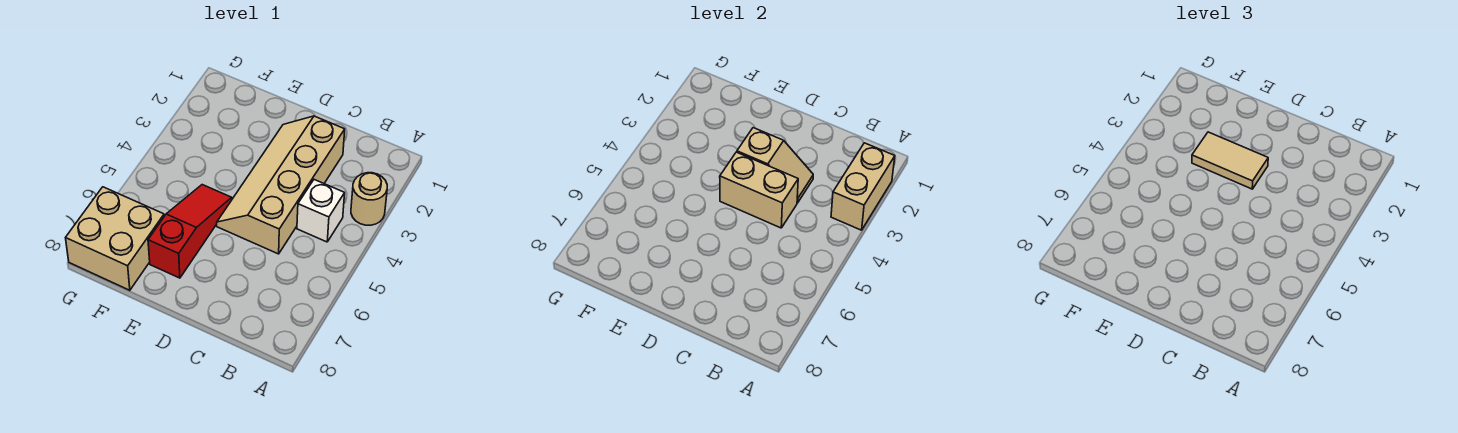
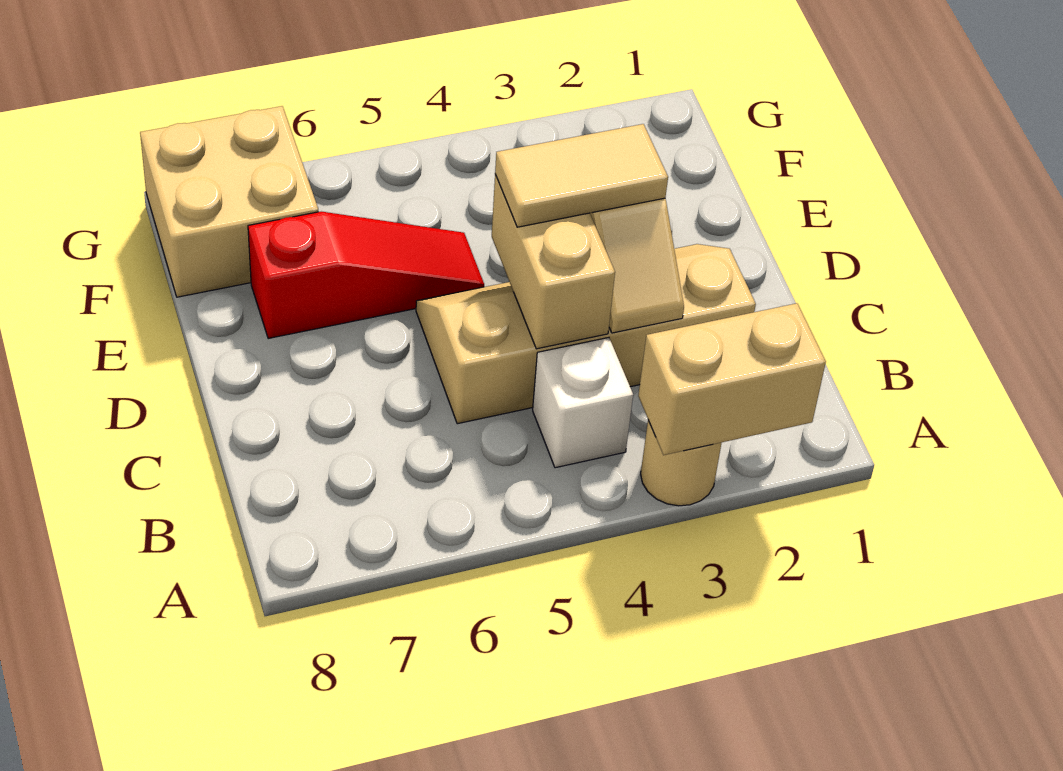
tan 1x2 tile [1192,132,1268,189] -> tan 1x2 tile turned to [495,124,668,227]

